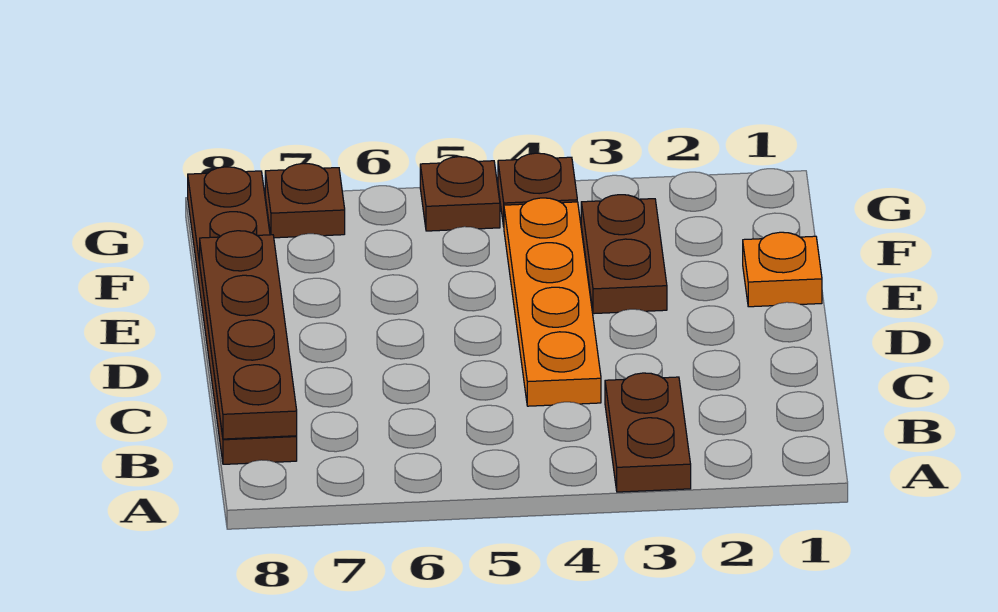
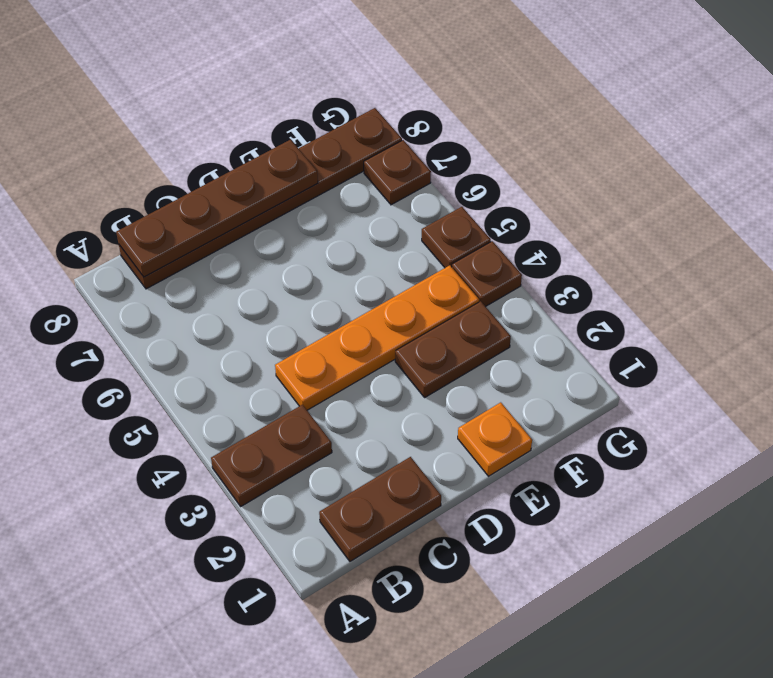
none -> brown 1x2 plate [319,457,441,561]

